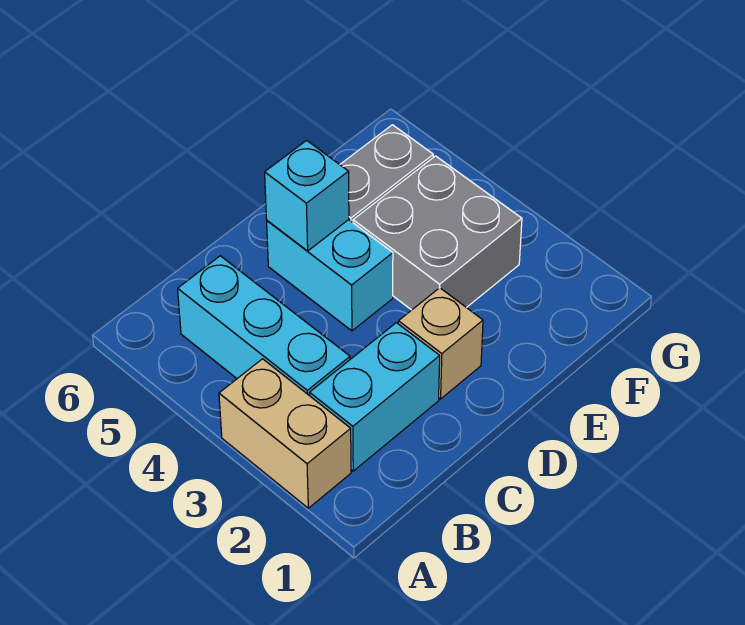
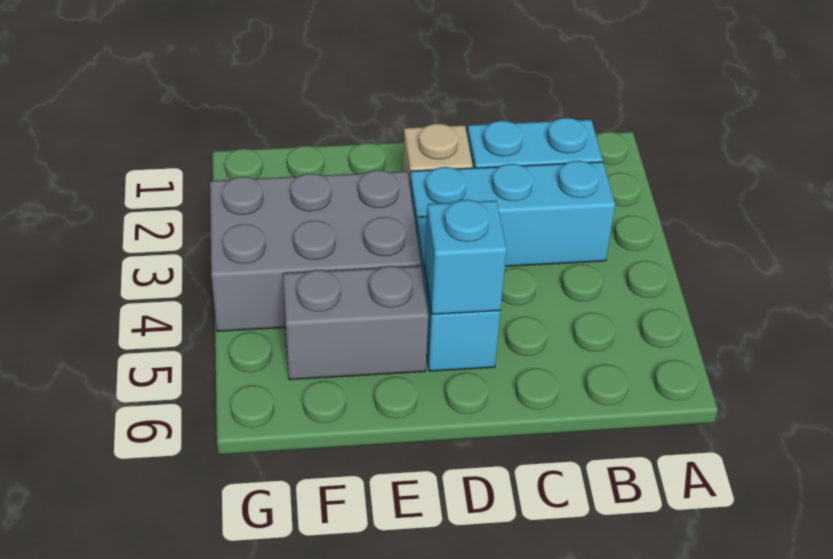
tan 1x2 brick [219,359,351,508] -> none
cyan 1x3 brick [178,256,350,396] -> cyan 1x3 brick turned to [410,161,615,266]
grey 2x2 brick [353,156,522,310] -> grey 2x3 brick [210,170,421,331]

